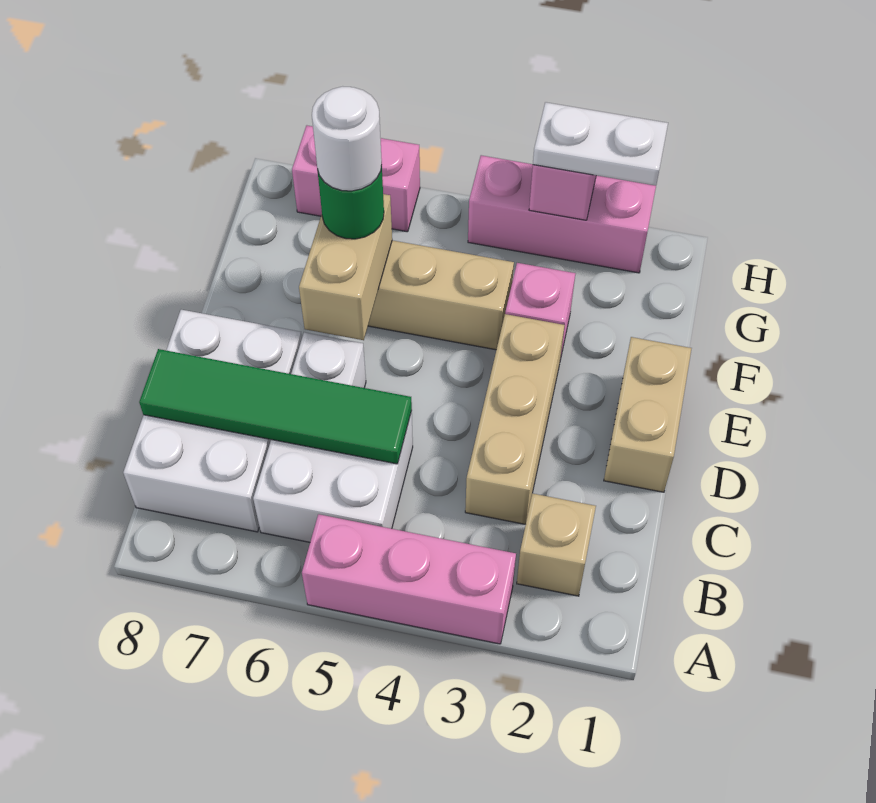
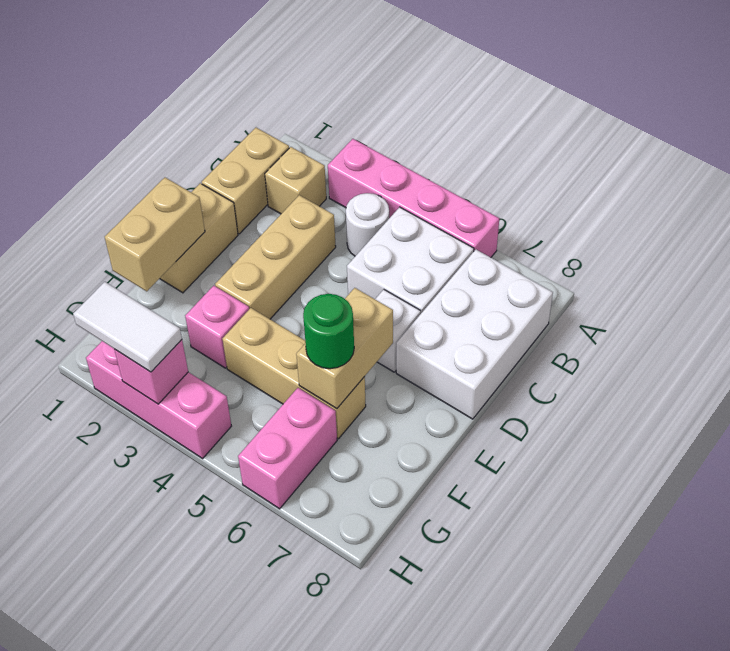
pink 1x3 brick [302,514,516,644] -> pink 1x4 brick [328,139,499,257]
none -> tan 1x2 brick [202,128,289,234]
green 1x4 tile [139,349,412,464] -> none
none -> tan 1x2 brick [105,178,205,291]
white 1x1 round brick [312,86,382,191] -> white 1x1 round brick moved to [346,193,389,256]
white 1x2 plate [533,102,668,186] -> white 1x2 tile [73,282,182,372]
pink 1x2 brick [292,126,420,232] -> pink 1x2 brick turned to [238,388,337,509]

